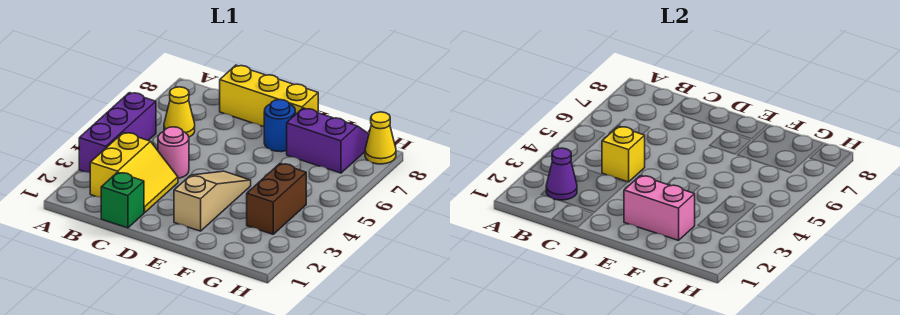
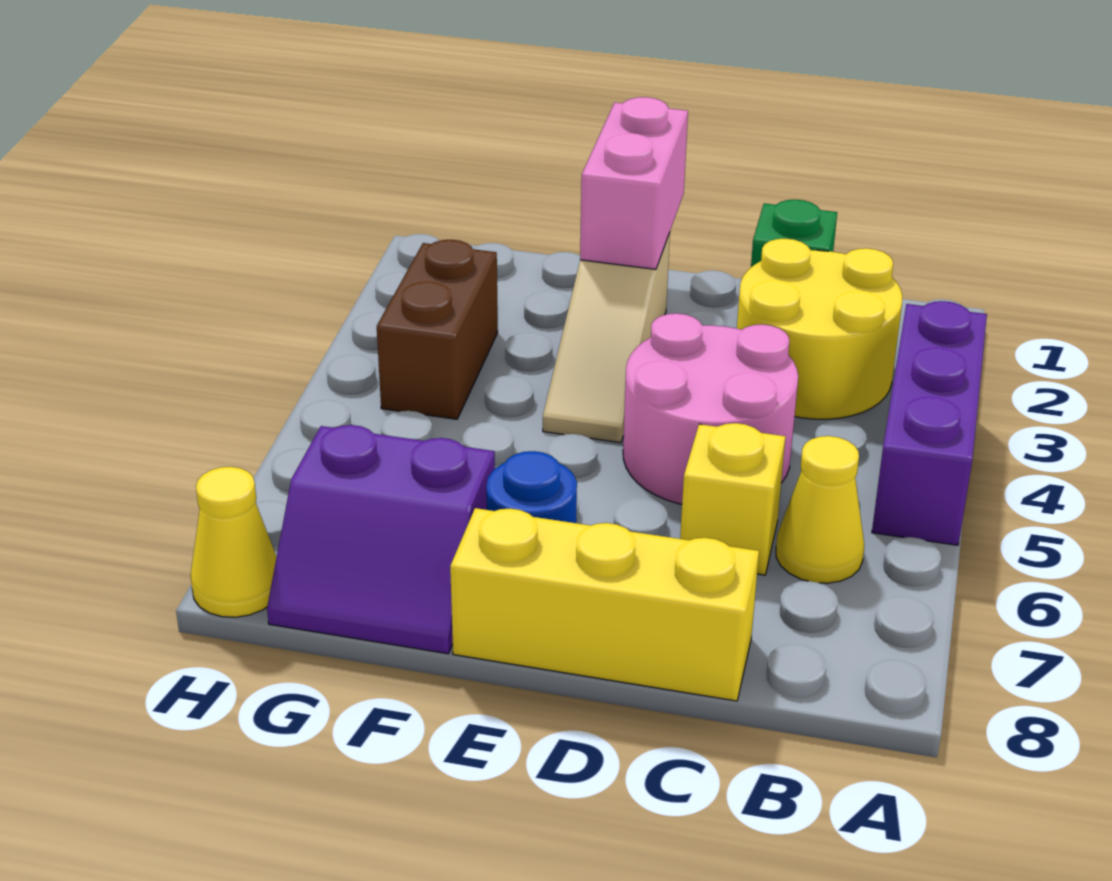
yellow 2x2 slope [90,133,178,213] -> yellow 2x2 round brick [737,239,902,419]
purple 1x1 cone [546,148,577,200] -> none
pink 1x1 round brick [158,127,189,178] -> pink 2x2 round brick [623,313,798,504]
yellow 1x1 brick [602,126,645,182] -> yellow 1x1 brick moved to [680,423,786,575]
pink 1x2 brick [624,176,695,240] -> pink 1x2 brick turned to [580,97,688,269]

